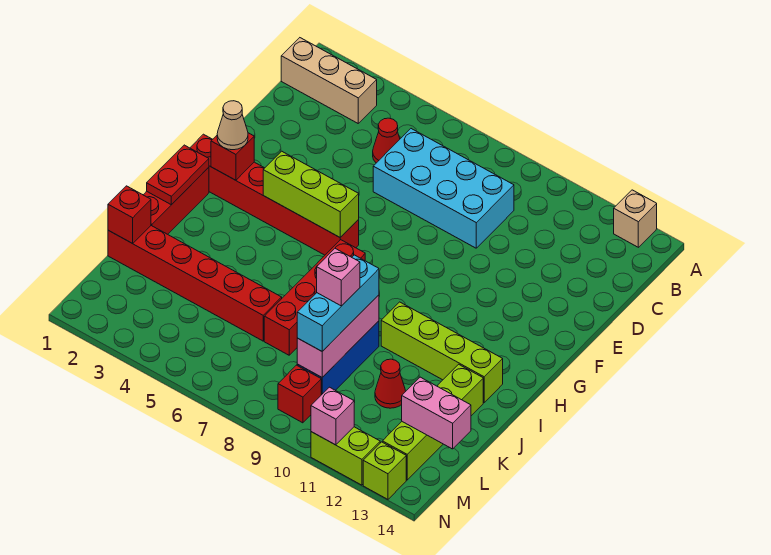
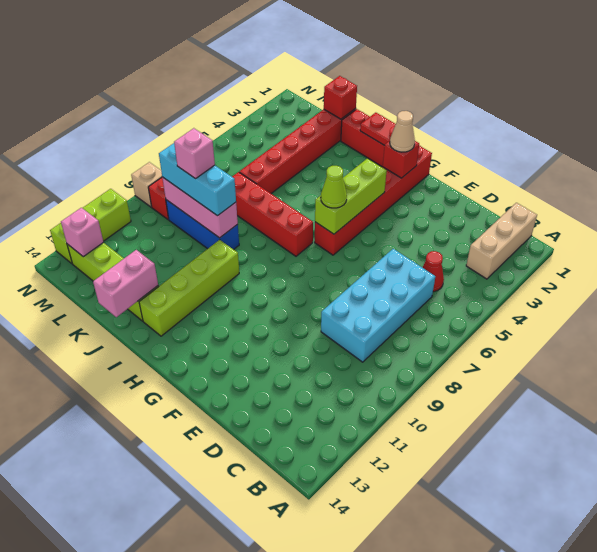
tan 1x1 brick [614,190,657,247] -> tan 1x1 brick moved to [131,162,162,207]
none -> lime 1x1 cone [321,166,347,208]
red 1x1 cone [375,359,406,408] -> none
pink 1x2 brick [402,377,471,449] -> pink 1x2 brick moved to [93,250,158,317]
pink 1x1 brick [311,387,354,445] -> pink 1x1 brick moved to [61,208,103,257]

